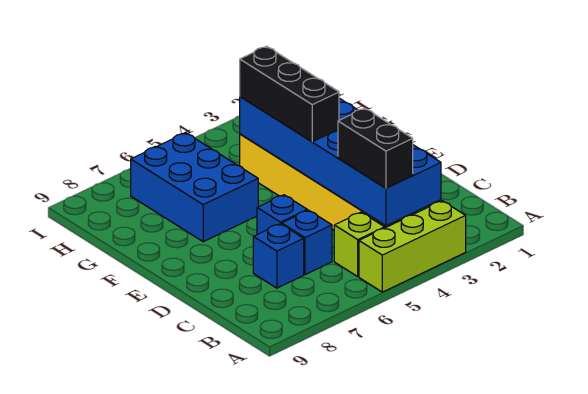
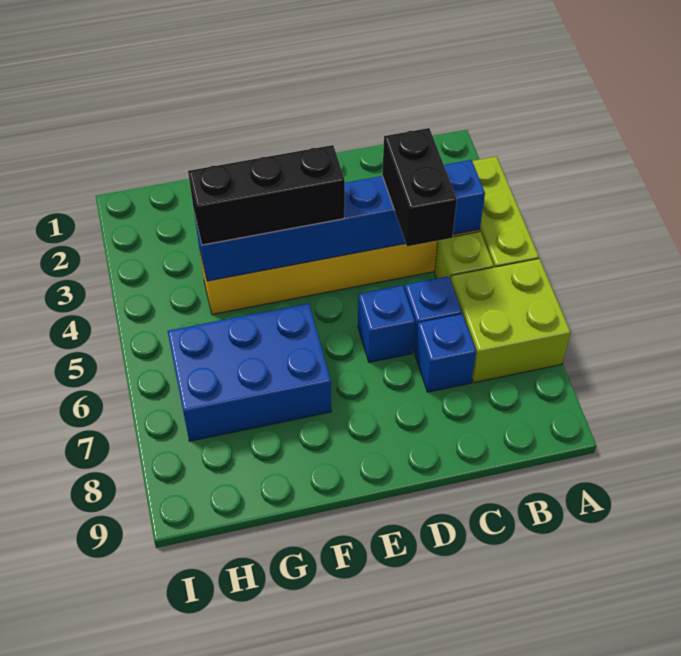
none -> lime 2x2 brick [451,259,571,383]
blue 2x6 brick [240,97,441,226] -> blue 1x6 brick [194,160,485,281]
black 1x2 brick [338,108,413,188] -> black 1x2 brick turned to [382,128,457,246]

